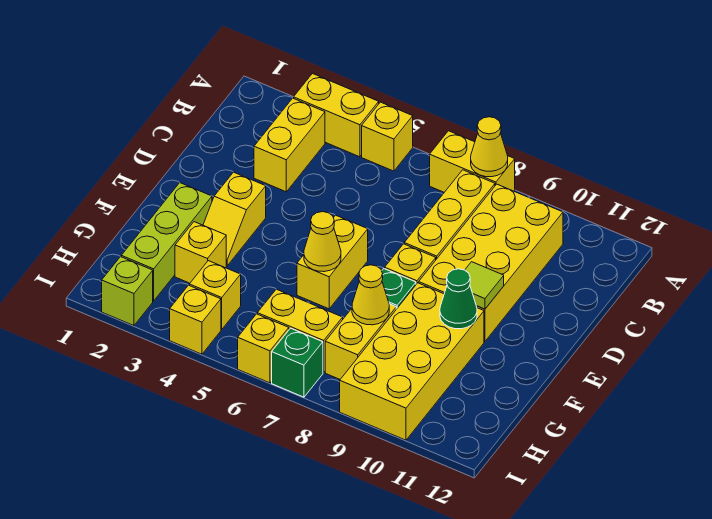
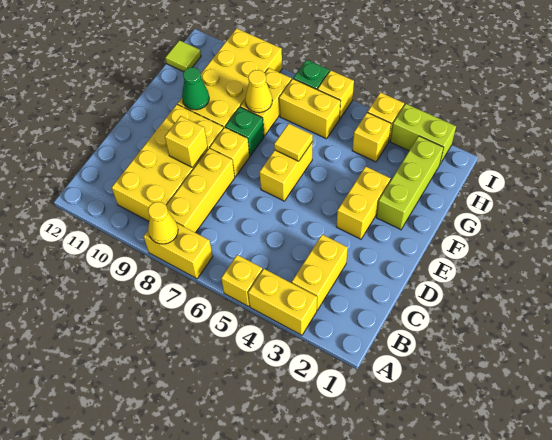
yellow 1x2 slope [203,172,266,266] -> yellow 1x2 brick [336,166,391,239]
lime 1x1 tile [465,262,504,309] -> lime 1x1 tile moved to [165,40,201,72]
yellow 1x1 cone [304,212,341,272] -> yellow 1x1 tile [274,124,313,161]
yellow 1x1 brick [175,222,226,283] -> yellow 1x1 brick moved to [165,116,208,168]
lime 1x1 brick [102,257,153,326] -> lime 1x2 brick [390,104,456,164]

